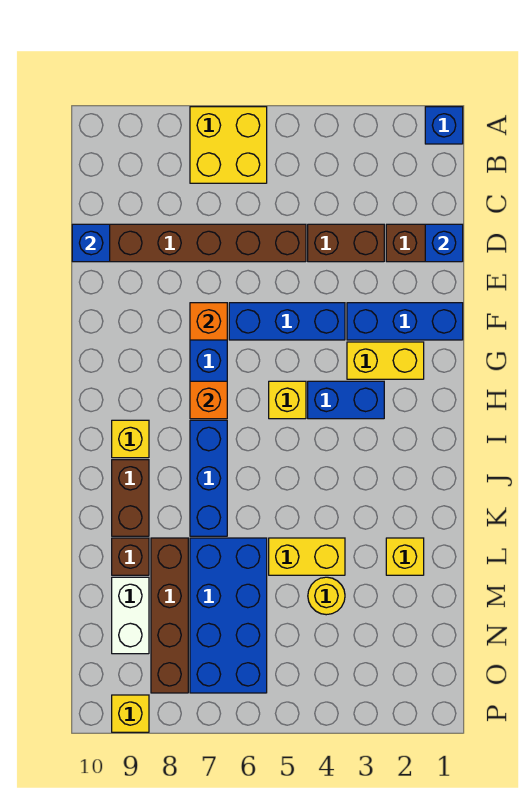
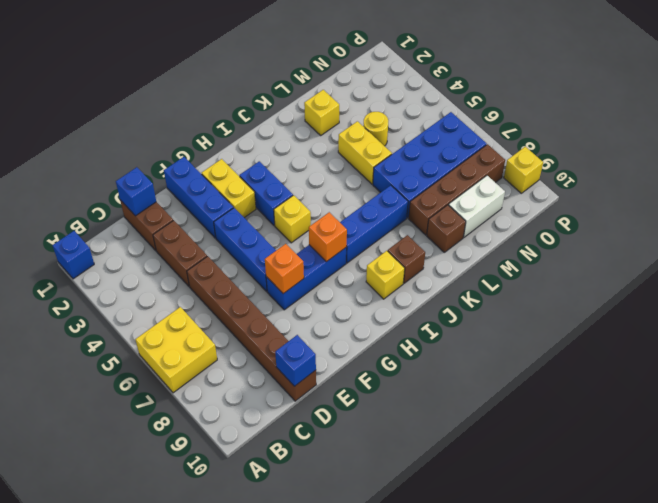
brown 1x2 brick [112,460,149,536] -> brown 1x1 brick [388,235,425,283]

